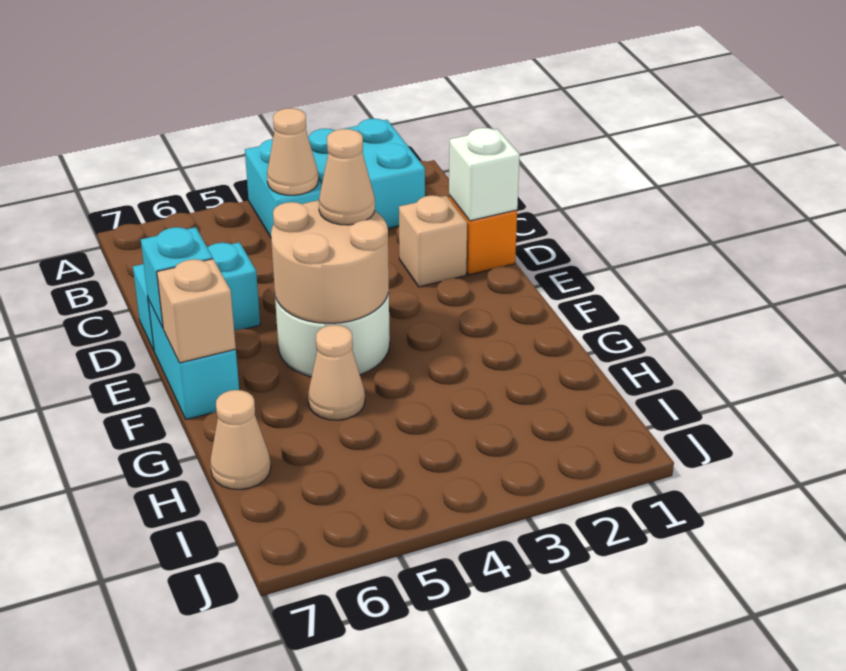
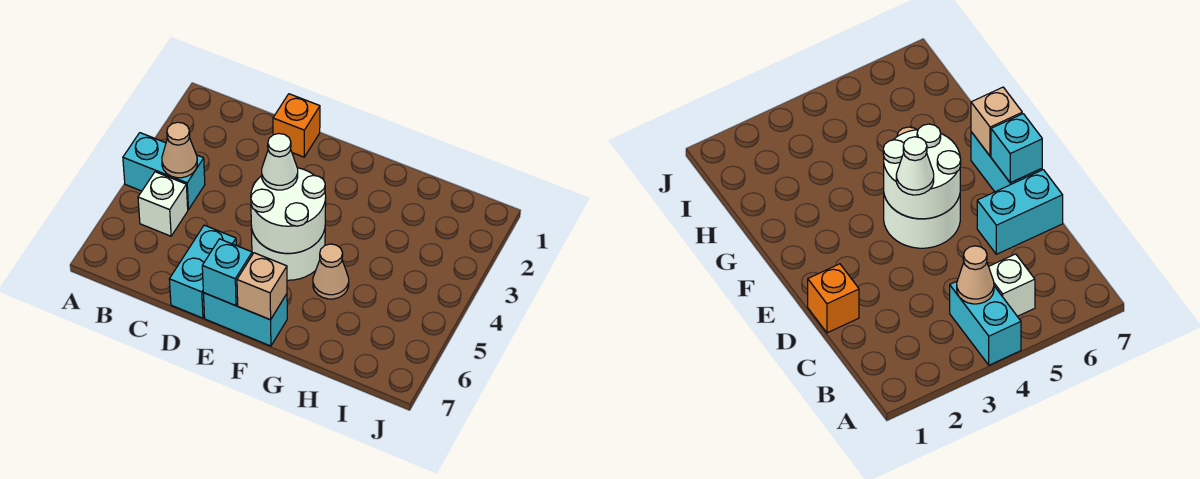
cyan 2x2 brick [308,119,425,229] -> none
white 1x1 brick [449,128,520,221] -> white 1x1 brick moved to [138,172,188,236]
tan 1x1 brick [399,195,467,287] -> none
tan 2x2 round brick [271,200,389,323] -> white 2x2 round brick [251,168,326,253]
tan 1x1 cone [319,129,375,225] -> white 1x1 cone [262,134,298,190]
tan 1x1 cone [210,390,271,489] -> none

